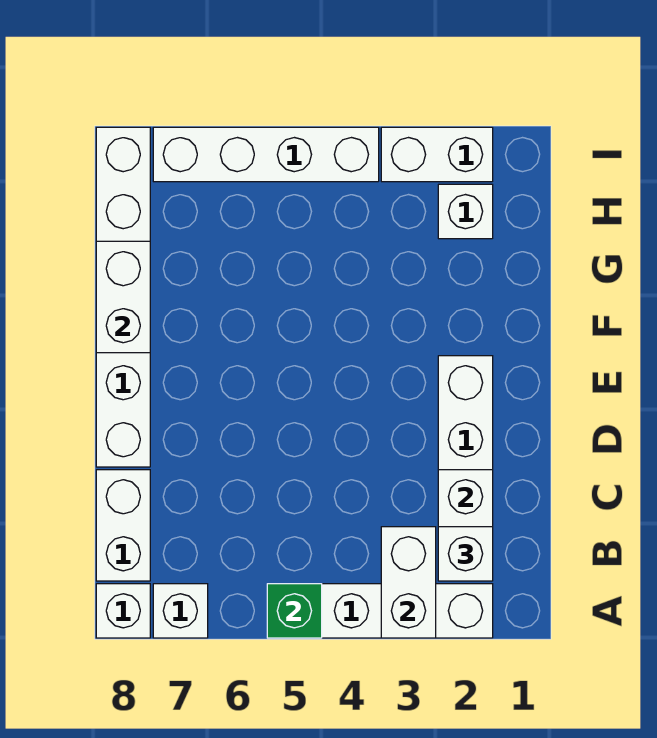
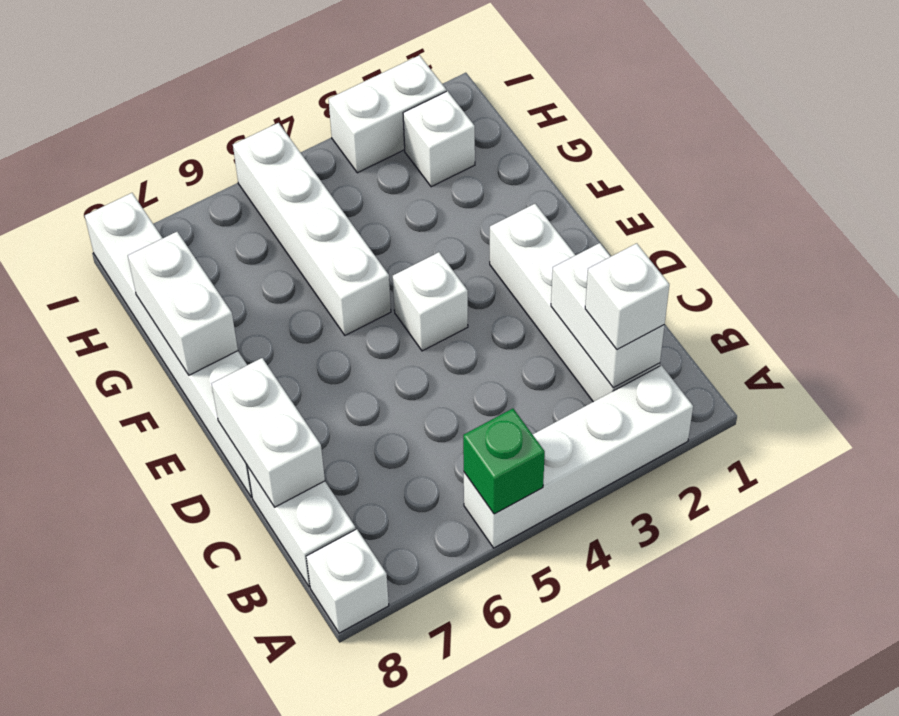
white 1x2 brick [381,527,436,638] -> white 1x2 brick moved to [212,358,325,507]
white 1x1 brick [153,584,208,638] -> white 1x1 brick moved to [393,252,468,351]
white 1x4 brick [153,127,379,182] -> white 1x4 brick turned to [233,123,391,335]

